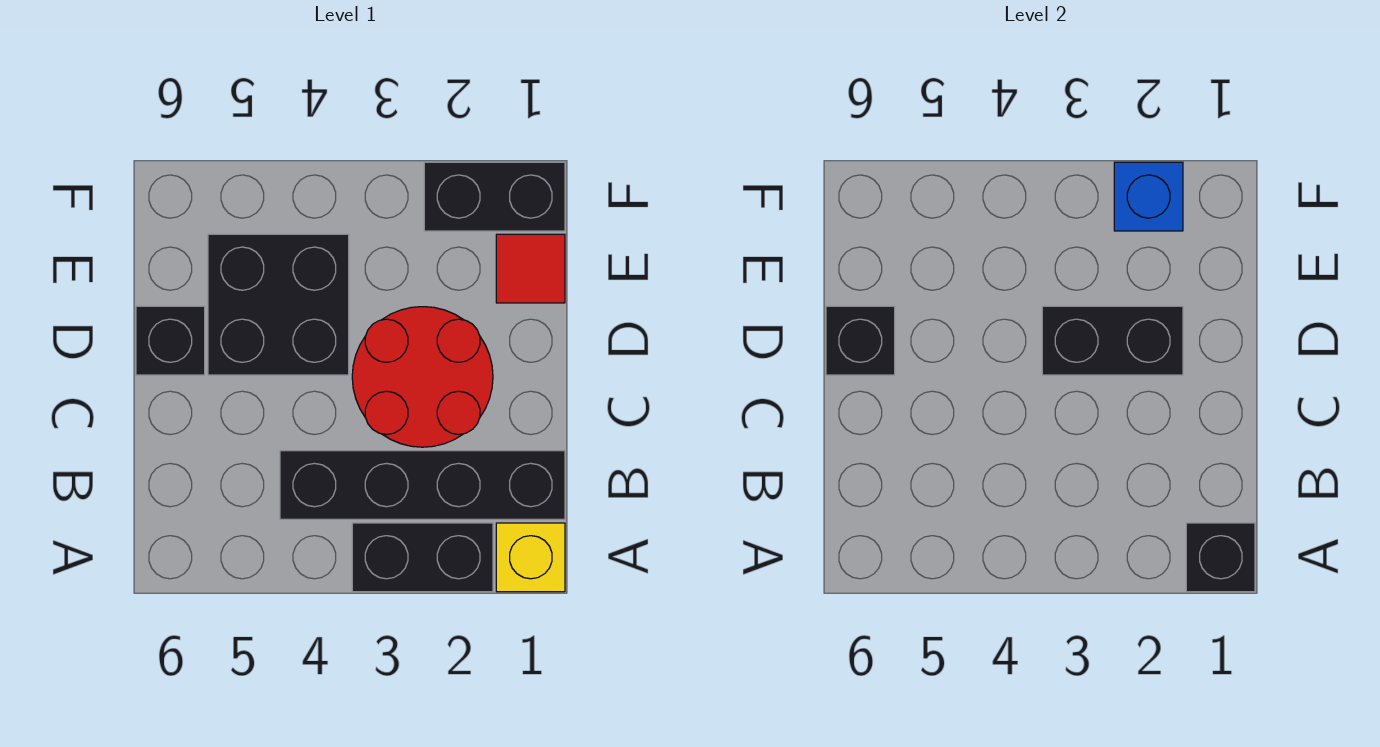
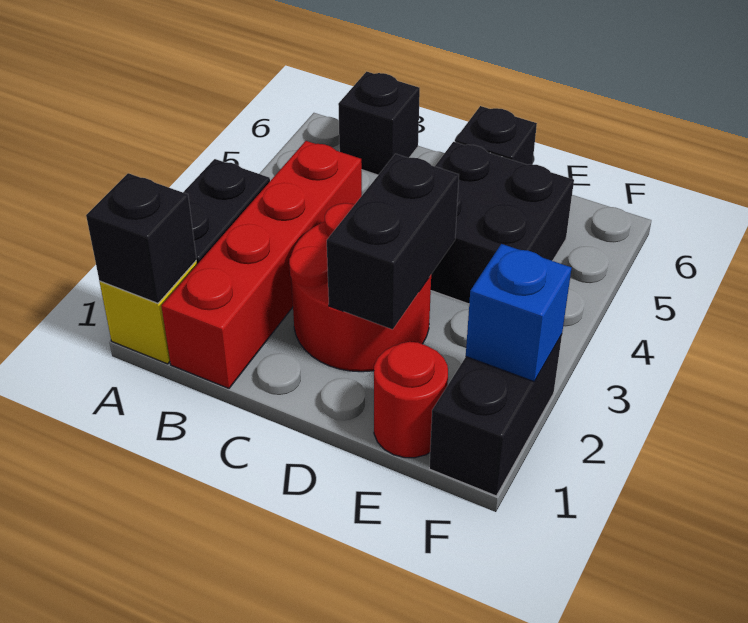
black 1x4 brick [280,451,565,519] -> red 1x4 brick [161,141,362,388]
black 1x1 brick [826,306,895,375] -> black 1x1 brick moved to [338,72,420,175]
red 1x1 tile [496,234,565,303] -> red 1x1 round brick [374,342,448,458]

